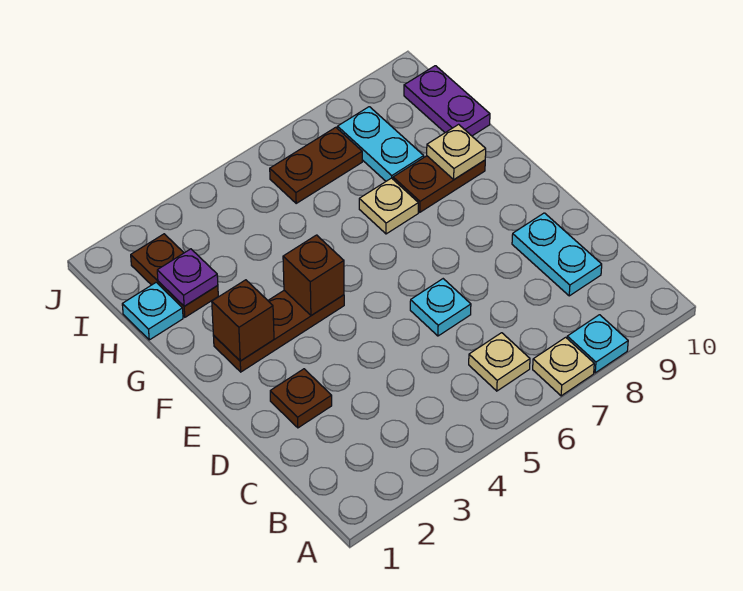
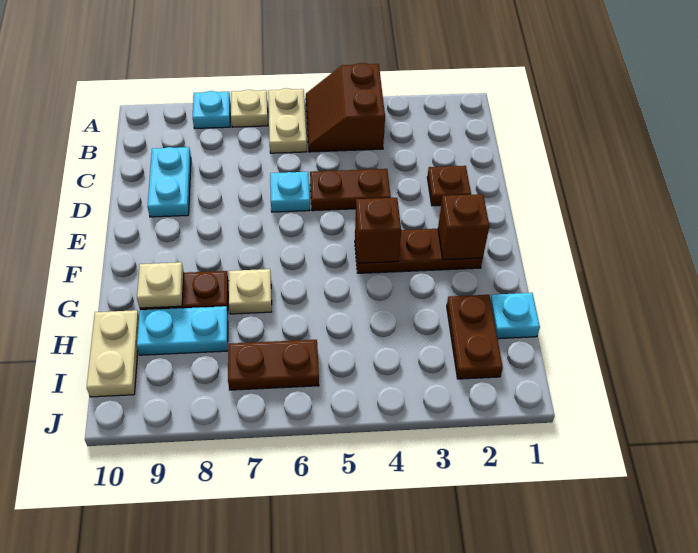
none -> brown 2x2 slope [306,63,385,152]
tan 1x1 plate [469,333,530,391] -> tan 1x2 plate [268,88,307,153]
none -> brown 1x2 plate [310,169,391,211]
purple 1x1 plate [157,249,218,306] -> none
cyan 1x2 plate [338,107,424,181] -> cyan 1x2 plate turned to [137,306,228,355]
purple 1x2 plate [404,66,490,136] -> tan 1x2 plate [87,310,139,397]

